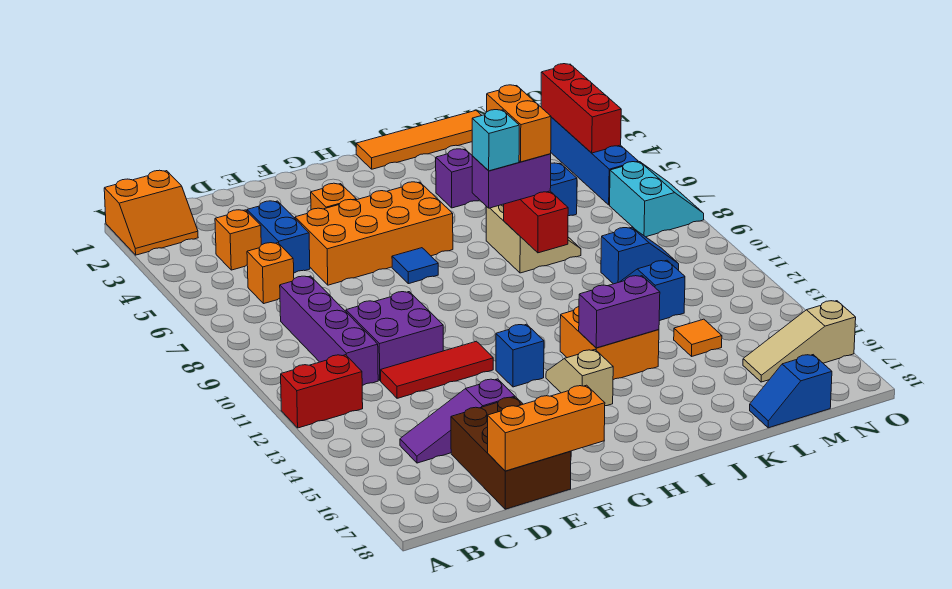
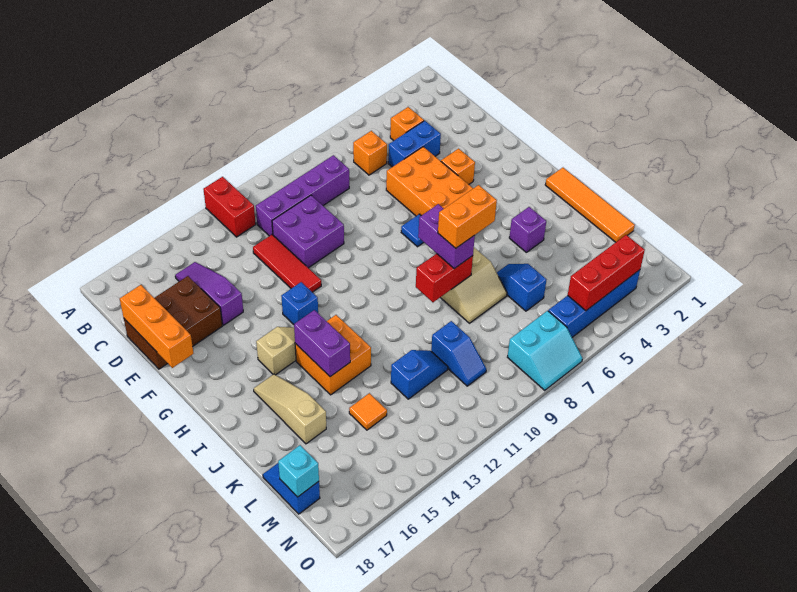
orange 2x2 slope [104,170,198,255] -> none
cyan 1x1 brick [472,110,519,171] -> cyan 1x1 brick moved to [278,445,319,497]
tan 1x3 slope [743,301,856,382] -> tan 1x3 slope moved to [254,374,326,444]

